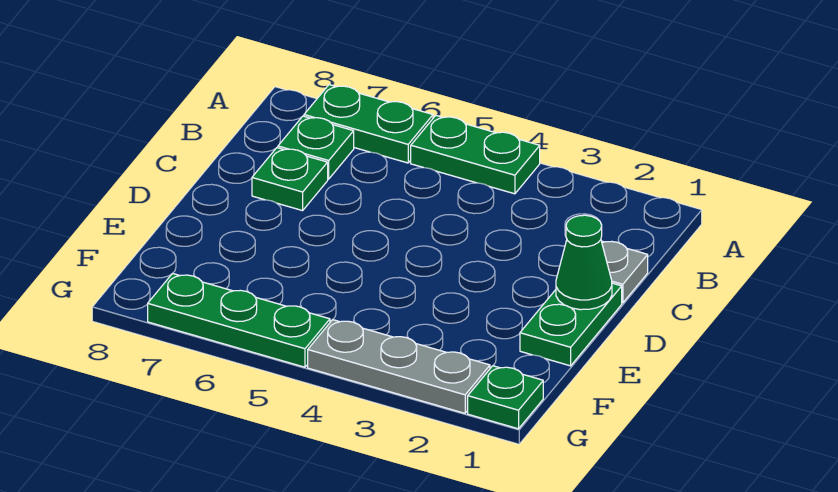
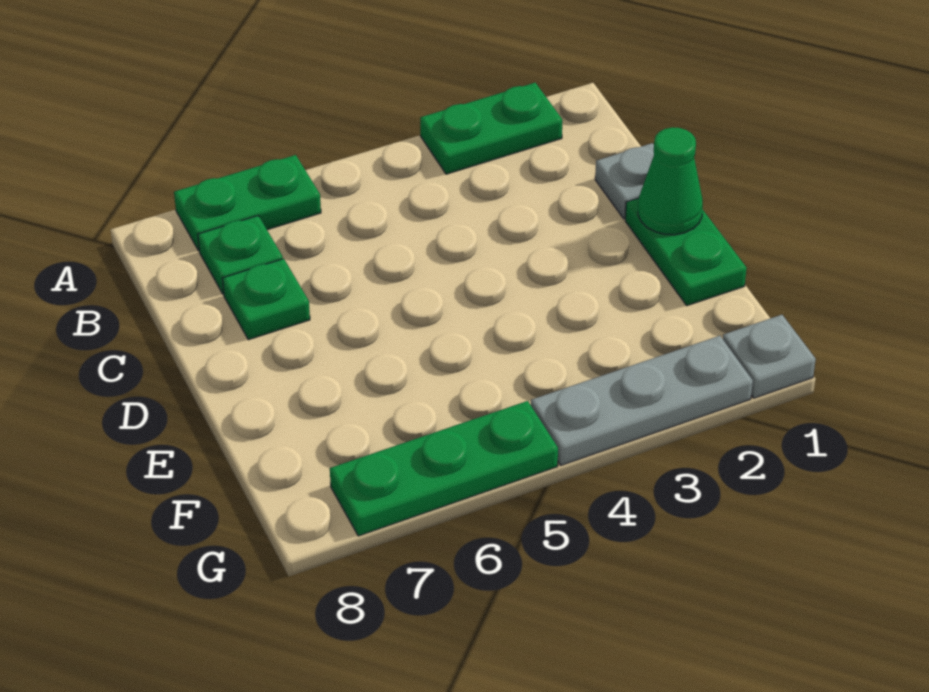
green 1x2 plate [411,116,540,194] -> green 1x2 plate moved to [420,83,562,174]
green 1x1 plate [468,366,543,429] -> grey 1x1 plate [723,315,816,398]

